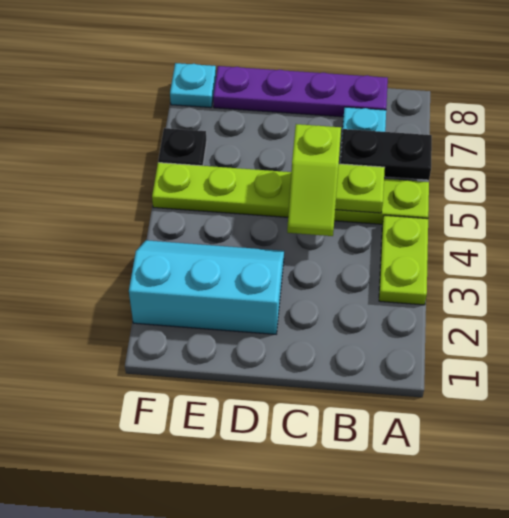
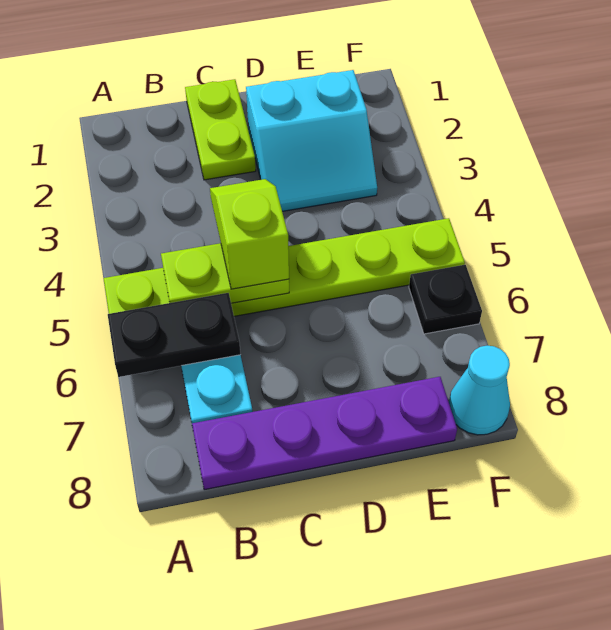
lime 1x2 plate [379,215,428,305] -> lime 1x2 plate moved to [185,79,256,180]
cyan 2x3 slope [129,240,284,334] -> cyan 2x2 slope [246,70,377,211]
cyan 1x1 plate [170,63,216,108] -> cyan 1x1 cone [449,346,510,435]

